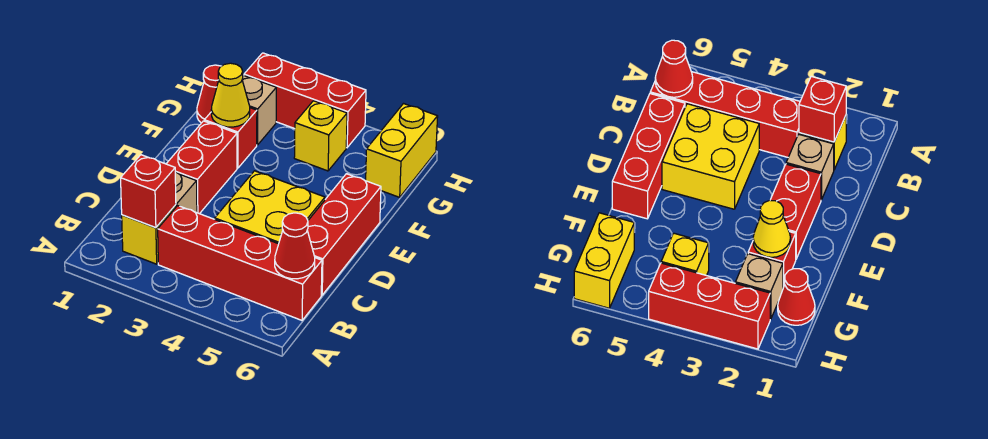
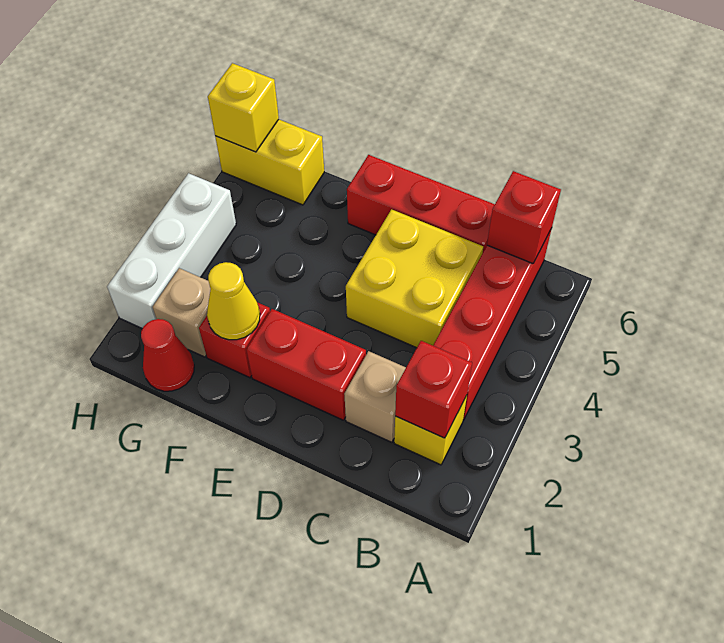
red 1x1 cone [275,213,315,279] -> red 1x1 brick [487,171,561,264]
yellow 1x1 brick [294,101,347,171] -> yellow 1x1 brick moved to [208,63,279,152]
red 1x3 brick [244,53,366,148] -> white 1x3 brick [107,173,236,329]

